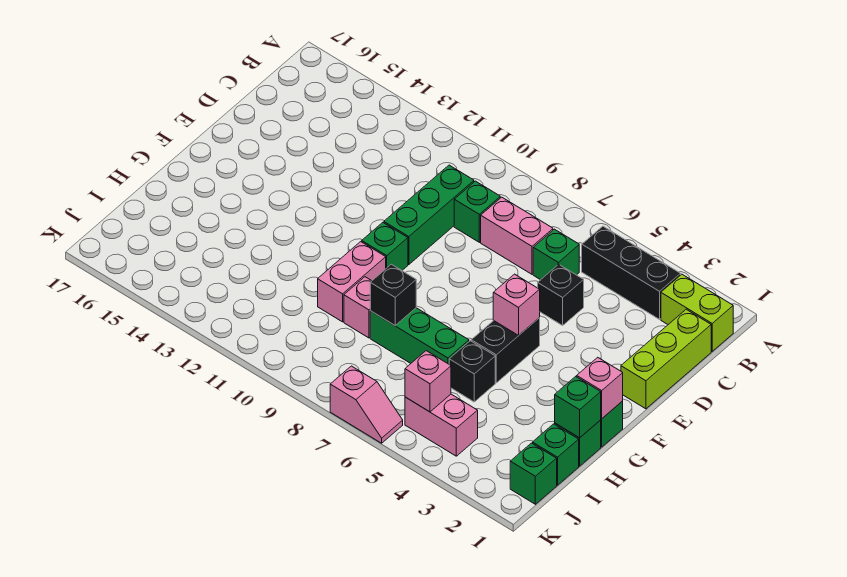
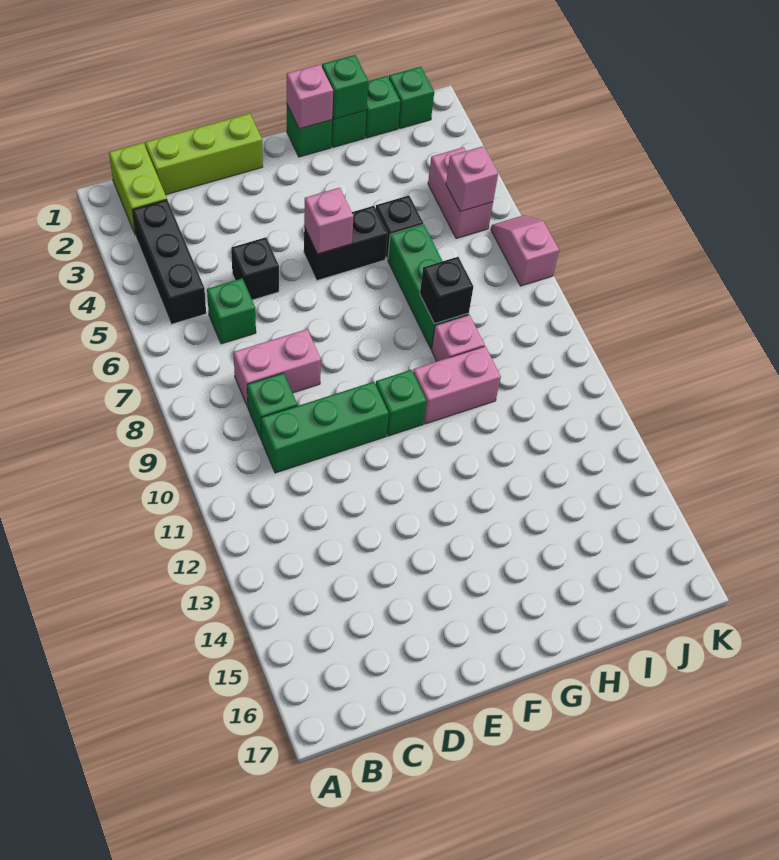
pink 1x2 brick [481,197,553,274] -> pink 1x2 brick turned to [234,329,321,407]

